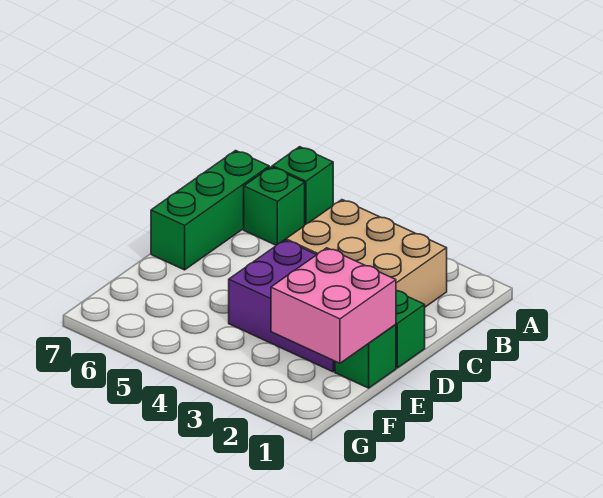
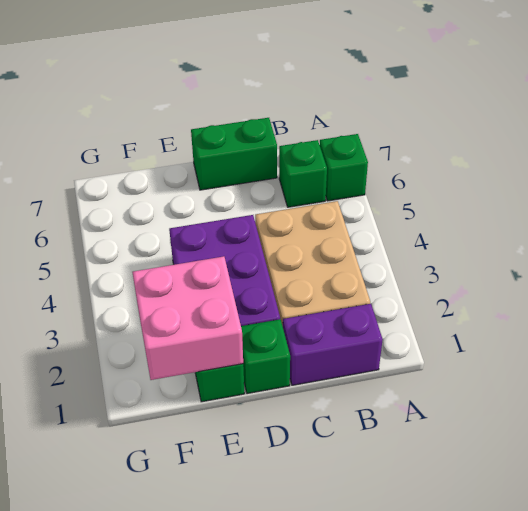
none -> purple 1x2 brick [283,304,383,385]
green 1x3 brick [151,151,269,270] -> green 1x2 brick [191,118,277,190]

